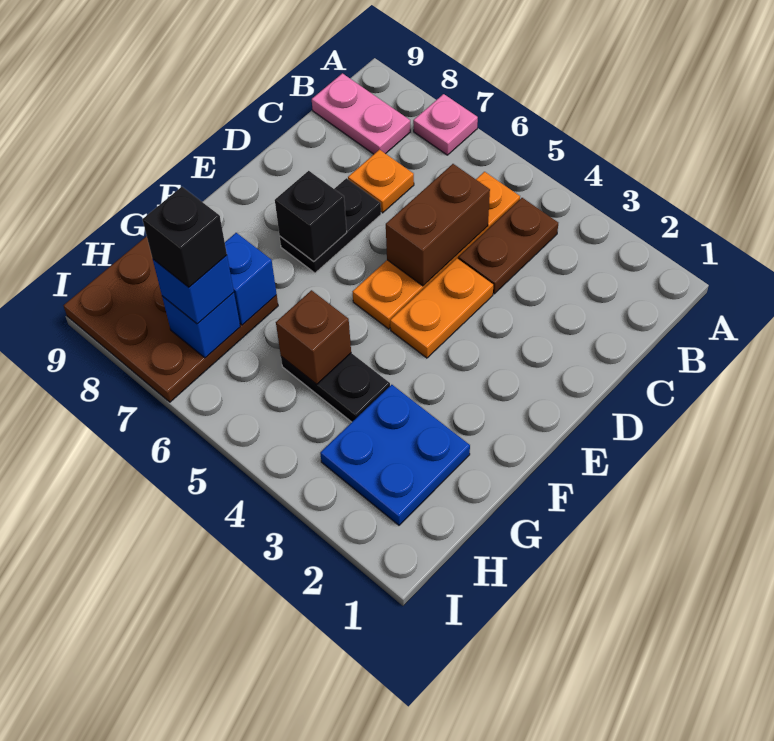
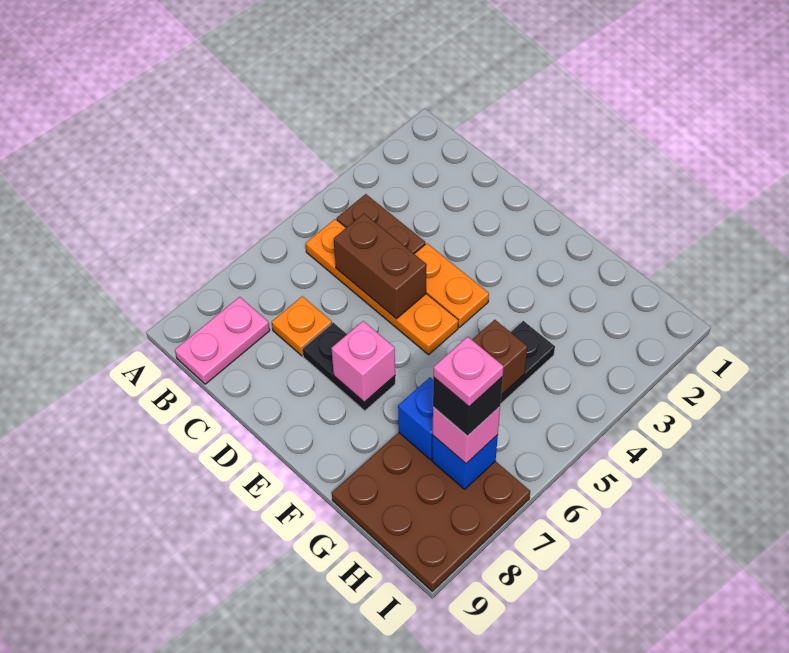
pink 1x1 plate [413,94,478,155] -> pink 1x1 plate moved to [433,337,504,407]
black 1x1 brick [275,171,347,262] -> pink 1x1 brick [331,321,395,402]
blue 2x2 plate [320,385,470,525] -> none
blue 1x1 brick [153,255,234,324] -> pink 1x1 brick [433,407,500,463]

